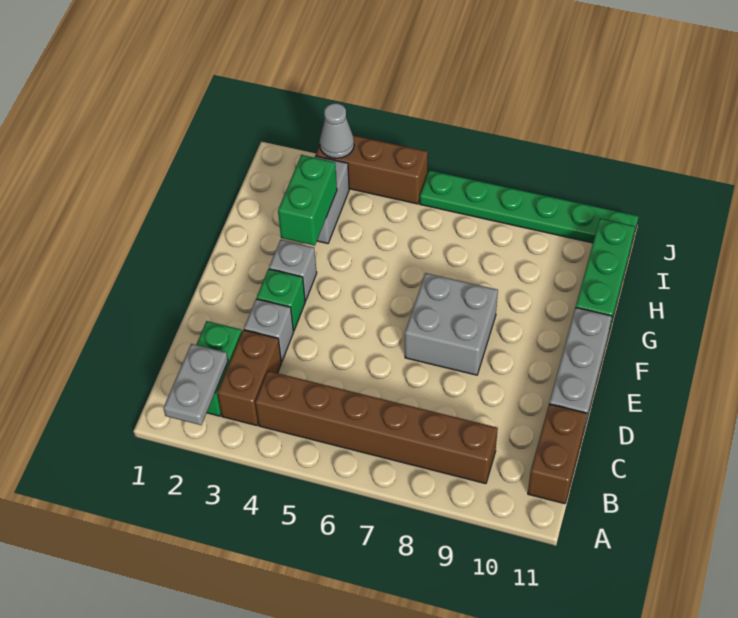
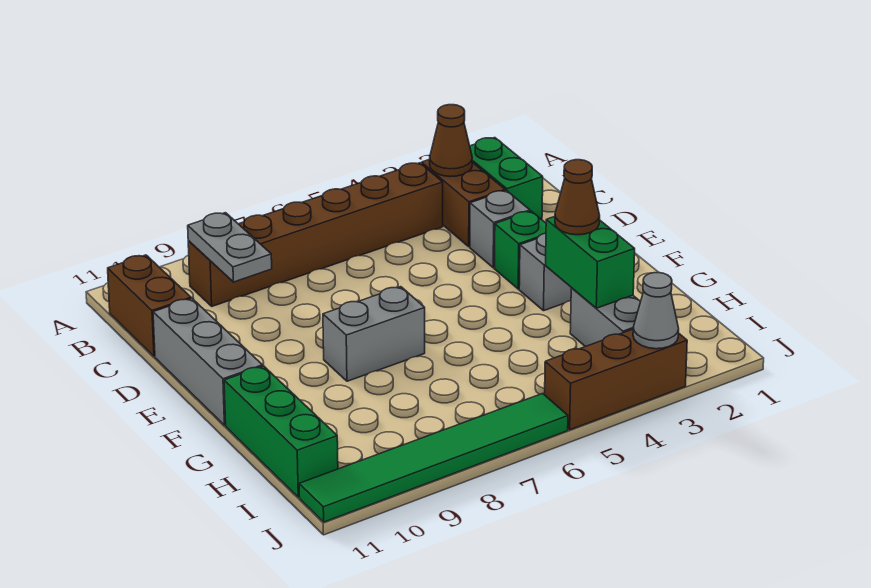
grey 1x2 plate [163,344,228,425] -> grey 1x2 plate moved to [188,213,272,282]
none -> brown 1x1 cone [430,105,472,176]
grey 2x2 brick [405,273,498,375] -> grey 1x2 brick [323,287,425,381]
none -> brown 1x1 cone [555,160,600,235]
green 1x6 plate [420,170,639,246] -> green 1x6 tile [299,393,568,522]

